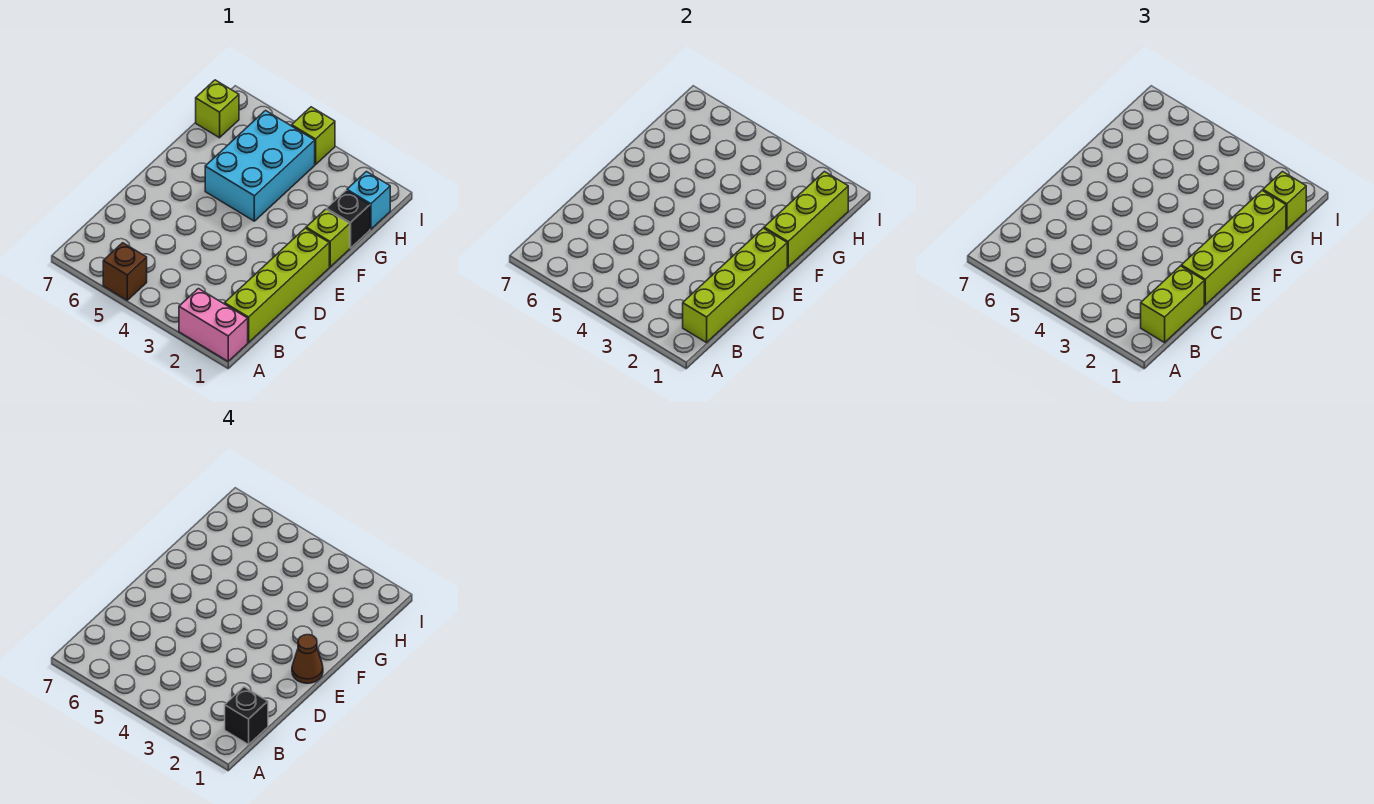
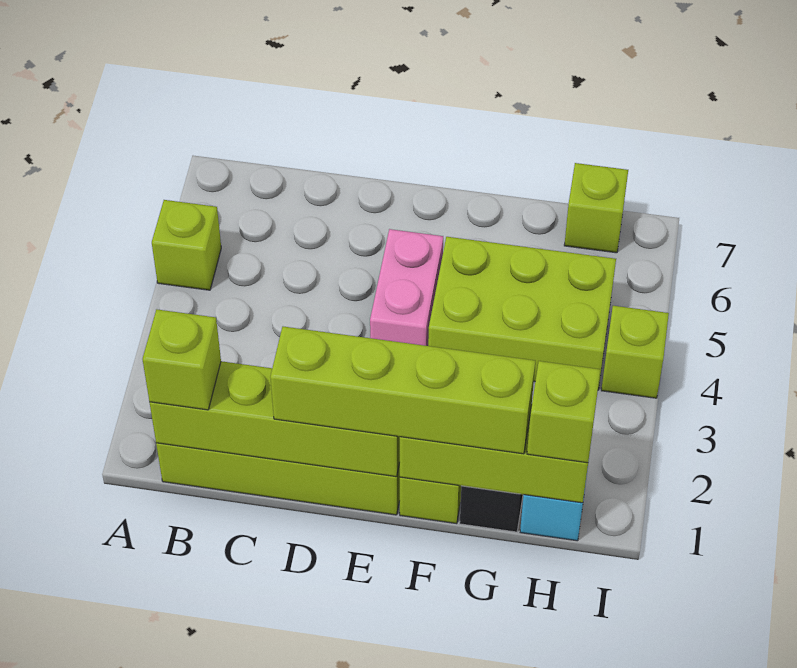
pink 1x2 brick [179,289,248,361] -> pink 1x2 brick moved to [370,229,443,346]
brown 1x1 brick [103,243,147,300] -> lime 1x1 brick [152,200,221,290]
lime 1x2 brick [1141,266,1204,343] -> lime 1x1 brick [142,309,221,410]
black 1x1 brick [225,687,268,745] -> none
brown 1x1 cone [292,635,323,683] -> none
cyan 2x3 brick [205,111,315,221] -> lime 2x3 brick [428,237,616,390]

